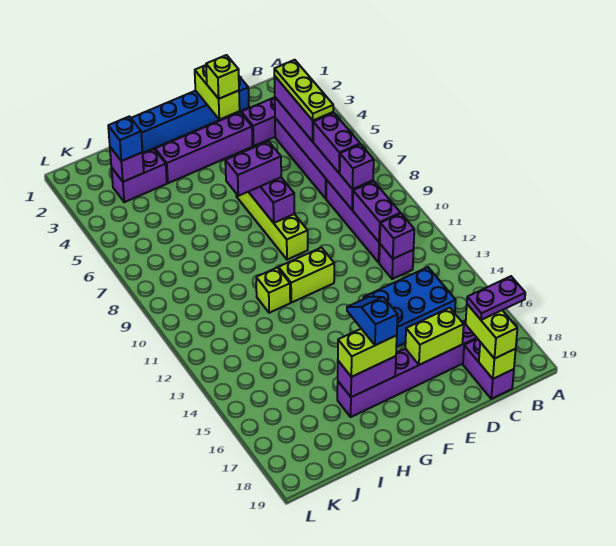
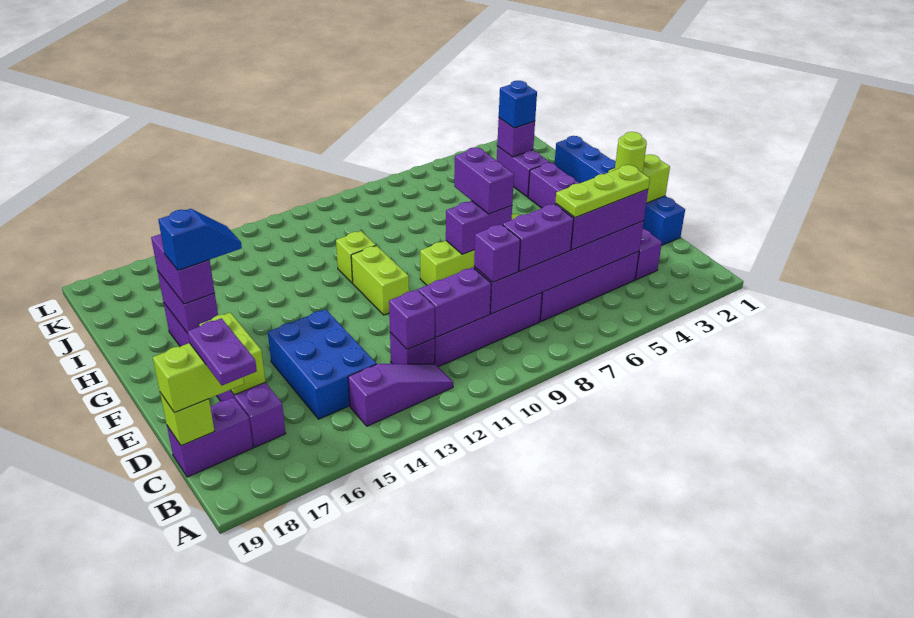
none -> purple 1x3 slope [348,364,453,426]
lime 1x1 brick [206,55,239,99] -> lime 1x1 round brick [615,132,647,173]
lime 1x2 brick [338,329,397,377] -> purple 1x2 brick [151,234,215,304]

